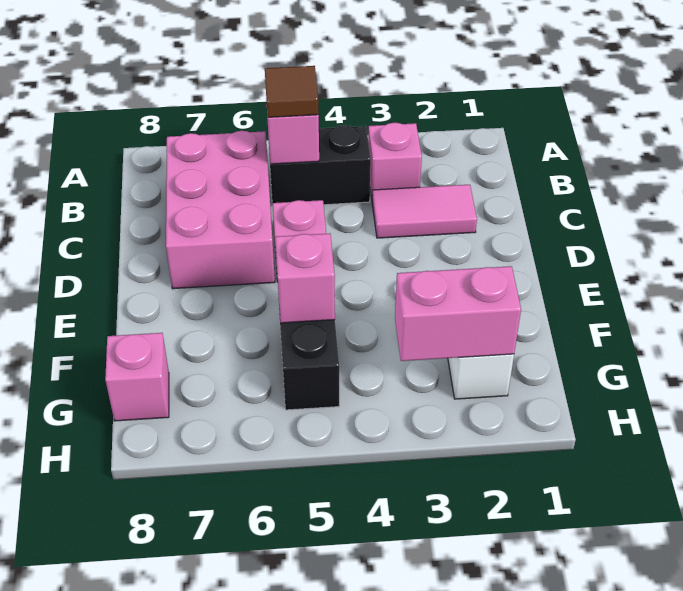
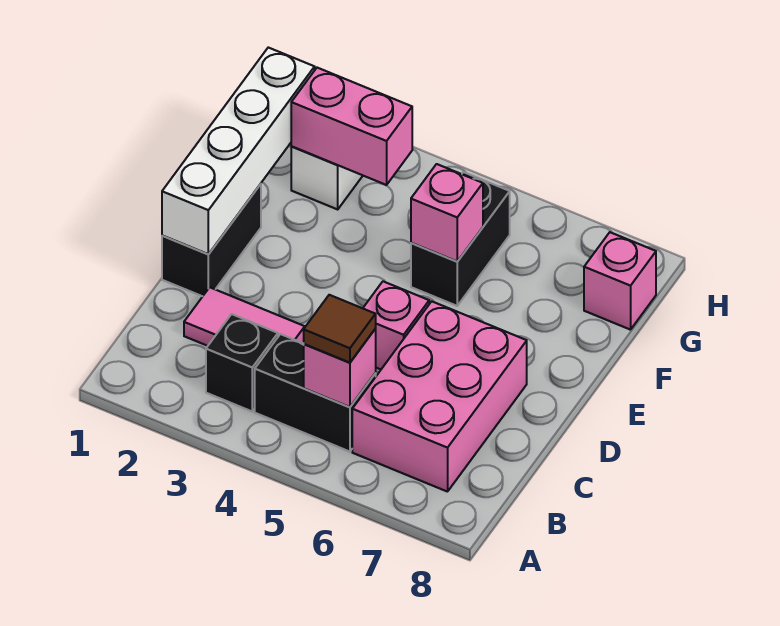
pink 1x1 brick [368,123,422,197] -> black 1x1 brick [206,314,278,411]
none -> black 1x2 brick [162,184,261,296]
none -> white 1x4 brick [162,48,315,254]

